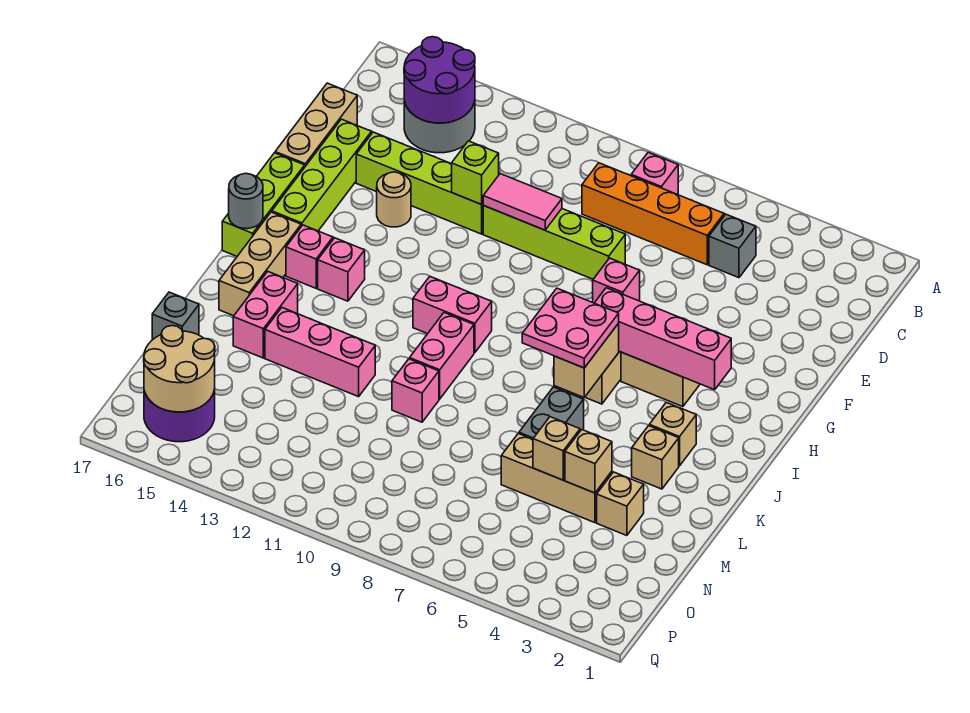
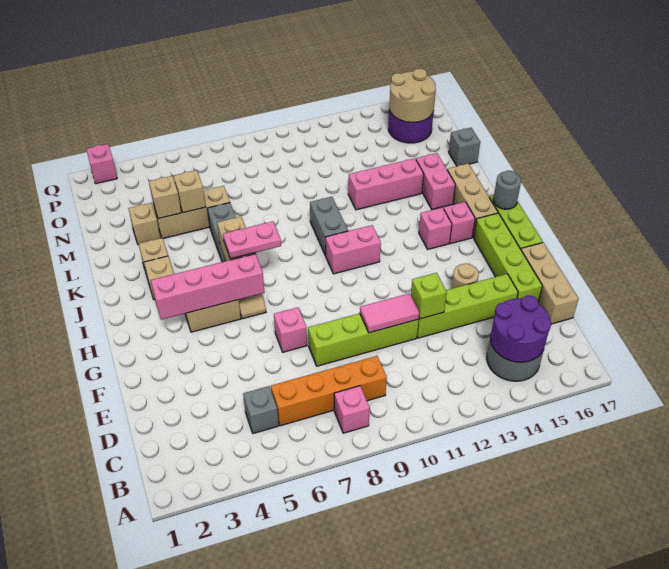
pink 2x2 plate [522,288,619,368] -> pink 1x2 plate [223,221,281,259]
pink 1x2 brick [410,313,474,399] -> grey 1x2 brick [310,197,348,256]
pink 1x1 brick [392,359,439,422] -> pink 1x1 brick moved to [86,144,117,184]

